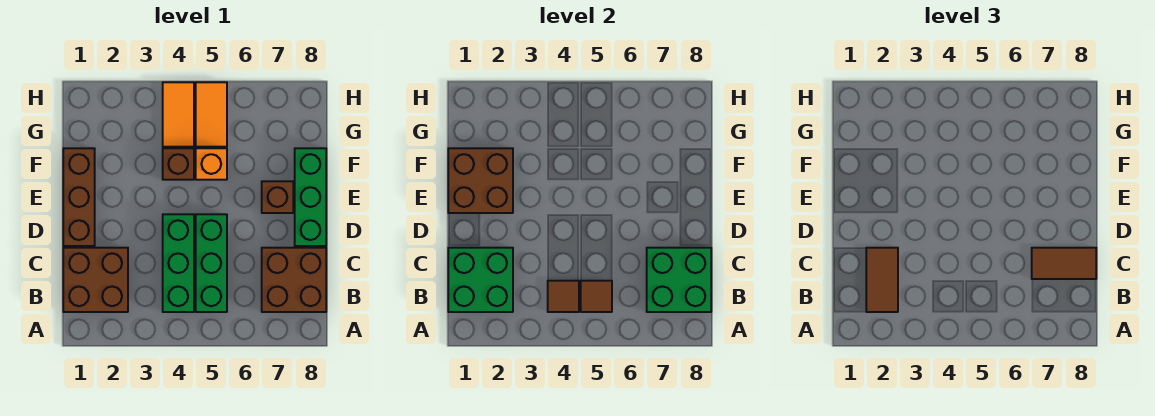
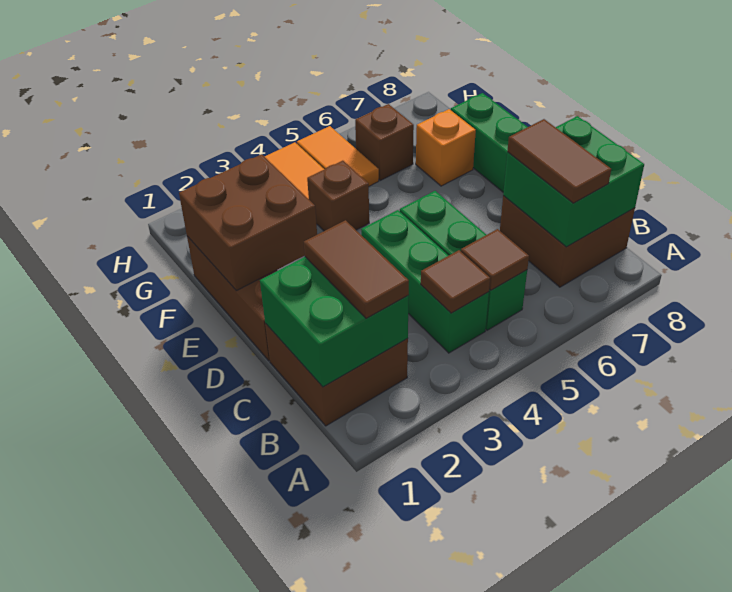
brown 1x2 tile [1032,248,1096,279] -> brown 1x2 tile turned to [507,119,611,203]
brown 1x1 brick [262,181,293,213] -> brown 1x1 brick moved to [355,104,414,180]
orange 1x1 brick [196,148,227,180] -> orange 1x1 brick moved to [416,109,476,186]

